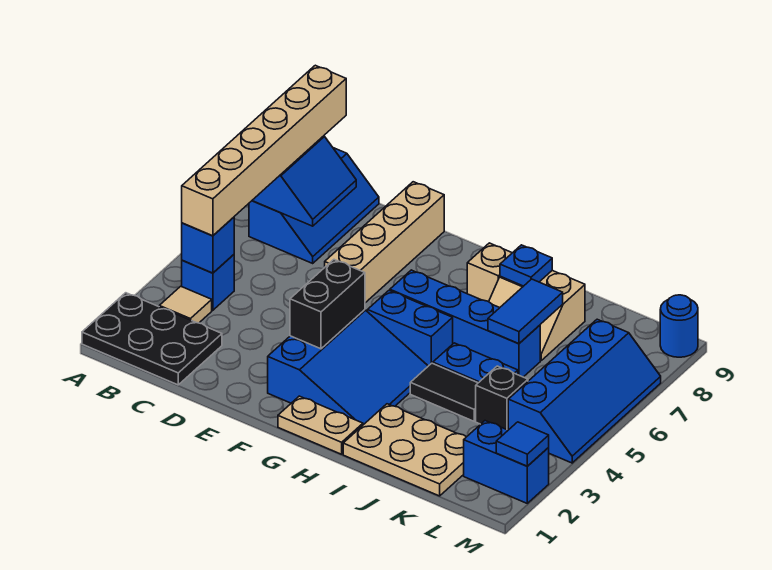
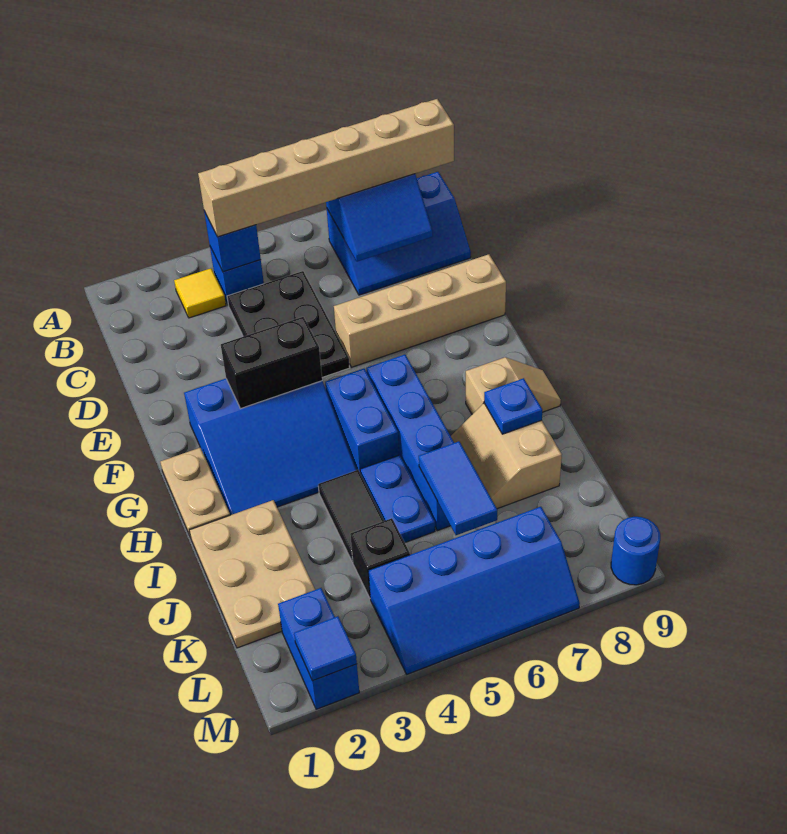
black 2x3 plate [82,293,222,385] -> black 2x3 plate moved to [227,271,350,377]
tan 1x1 tile [159,286,212,323] -> yellow 1x1 tile [174,268,226,318]
blue 1x2 tile [488,279,563,344] -> blue 1x2 tile turned to [419,441,497,535]

